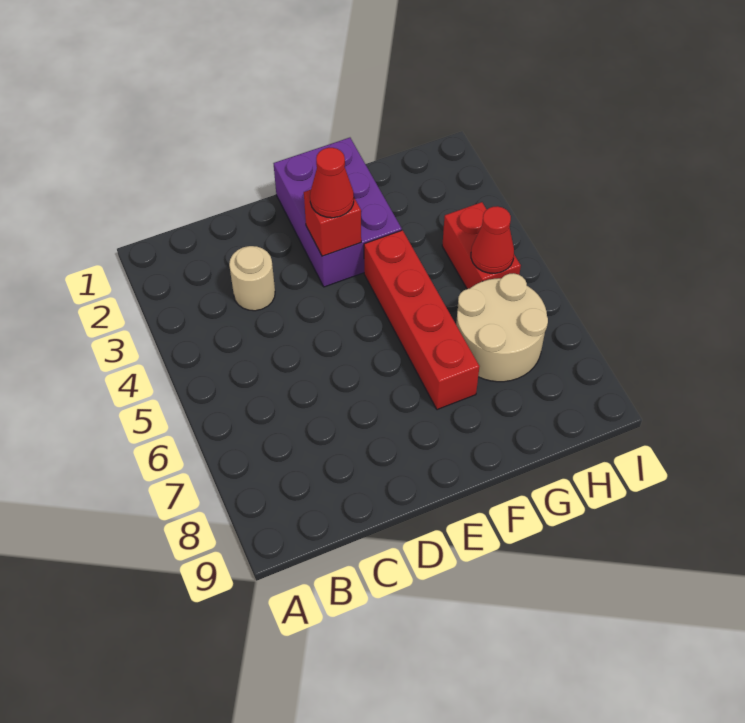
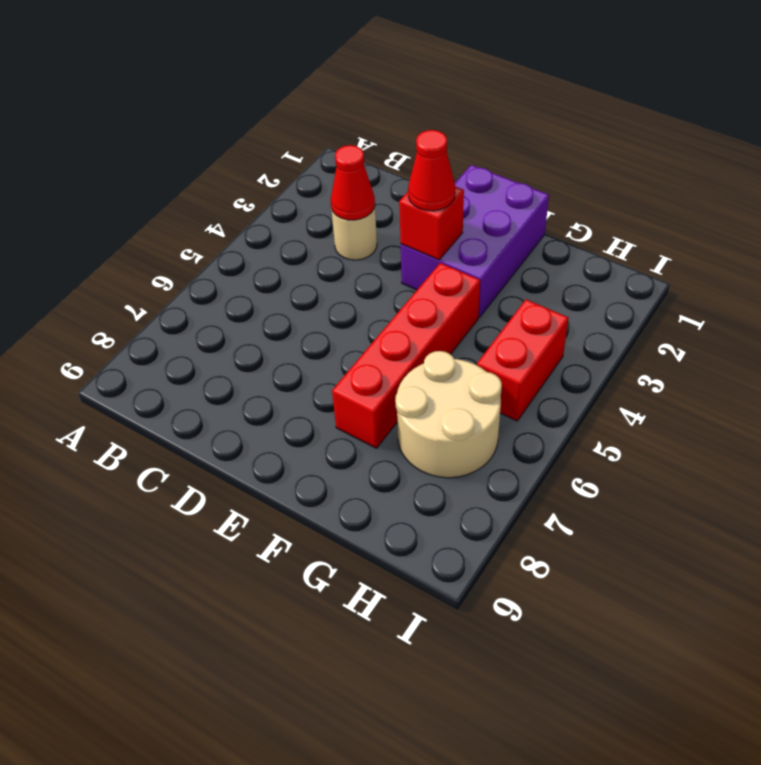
red 1x1 cone [471,206,514,273] -> red 1x1 cone moved to [331,145,375,220]

